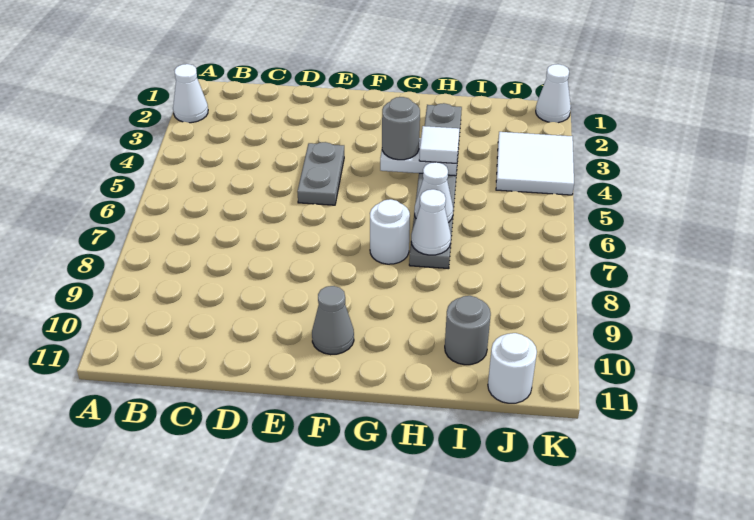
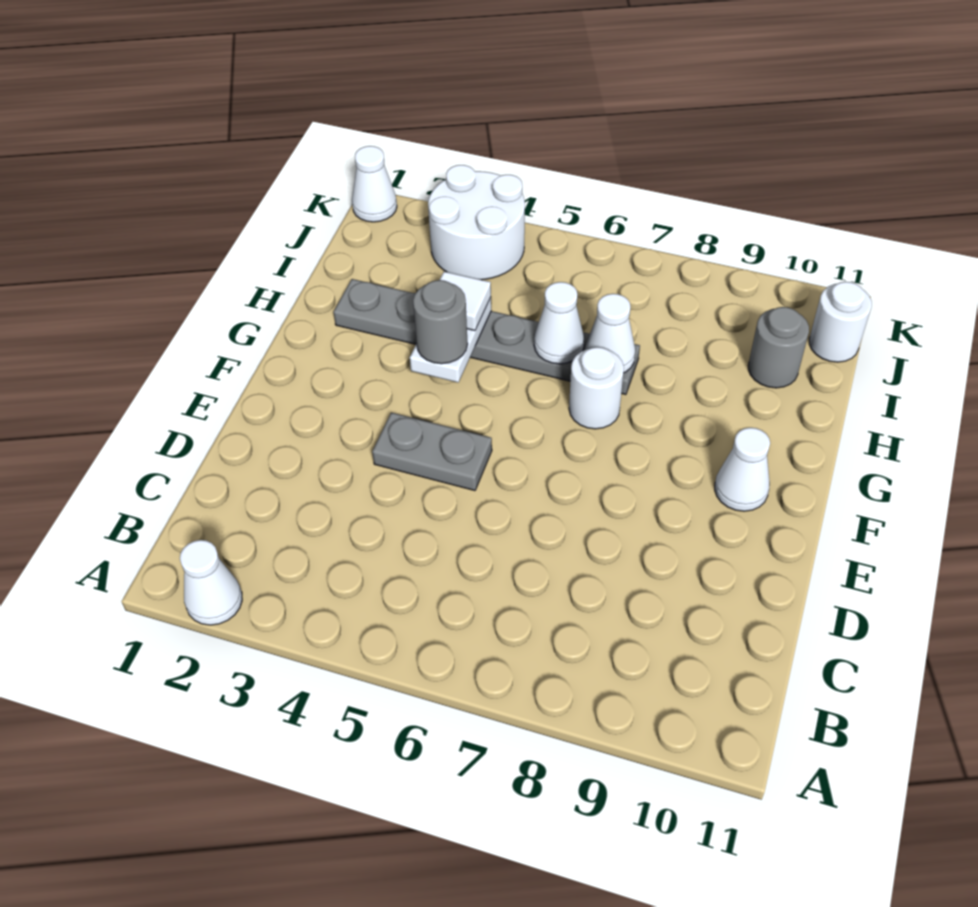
grey 1x1 cone [312,286,354,355] -> white 1x1 cone [715,428,770,511]
white 2x2 tile [496,132,574,195] -> white 2x2 round brick [428,165,525,280]

